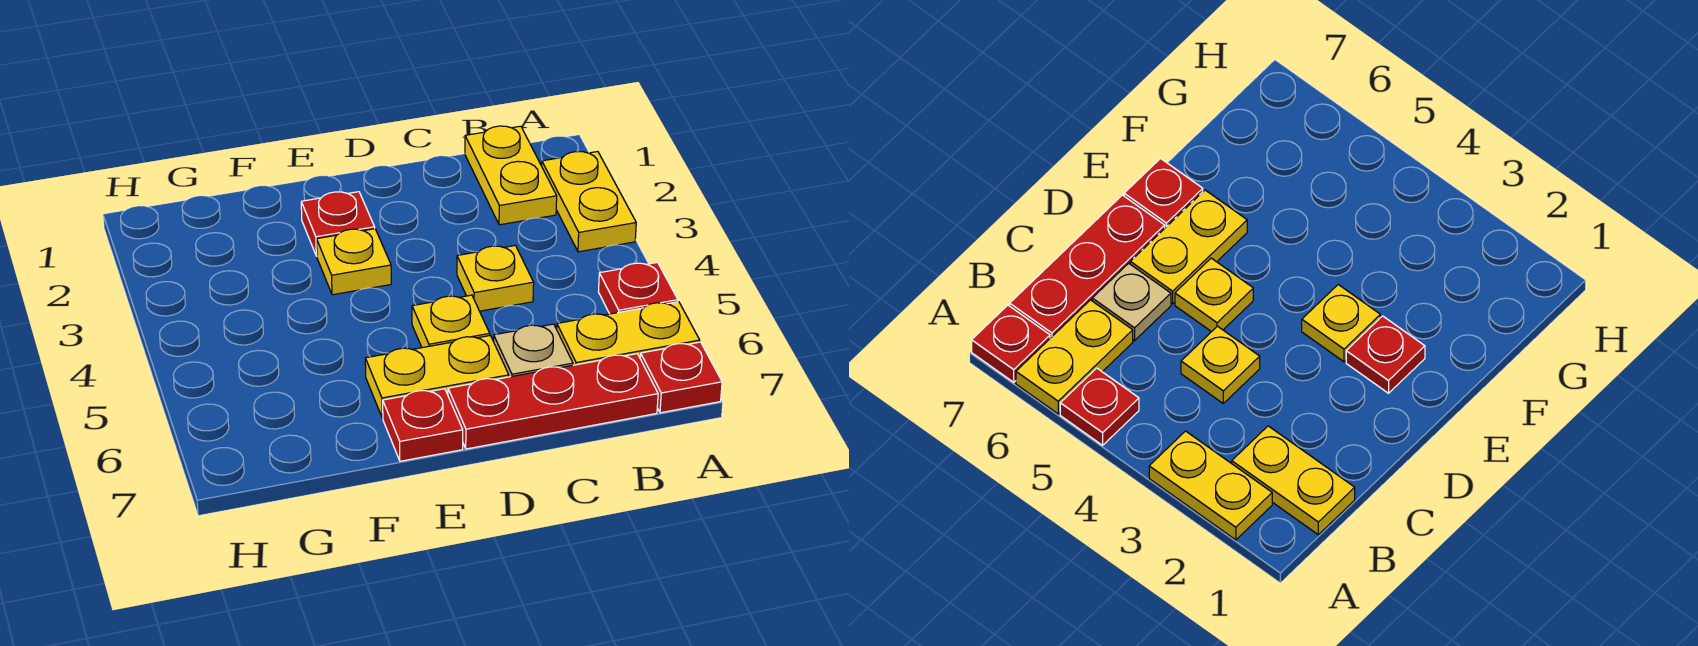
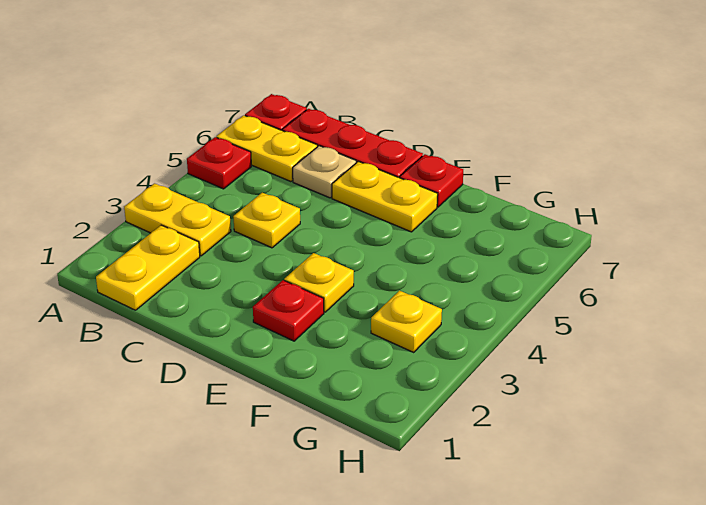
yellow 1x2 plate [542,152,636,252] -> yellow 1x2 plate turned to [124,183,231,256]
yellow 1x1 plate [412,295,490,348] -> yellow 1x1 plate moved to [371,291,442,352]

